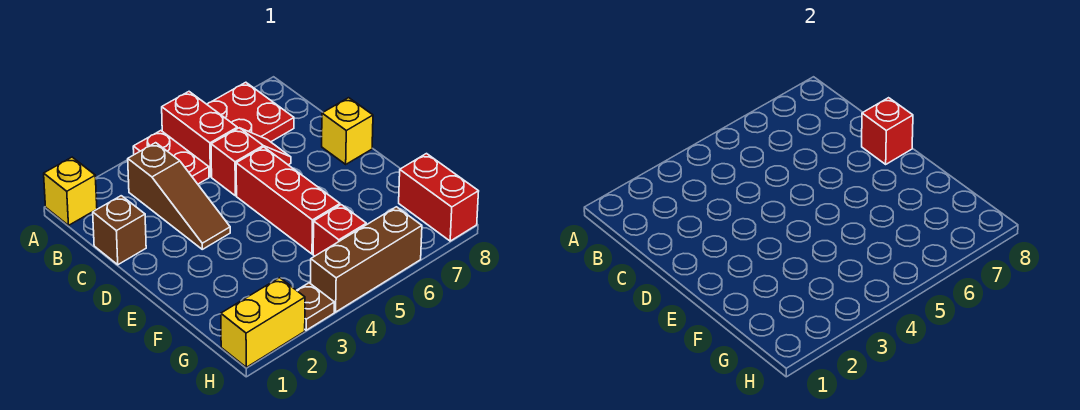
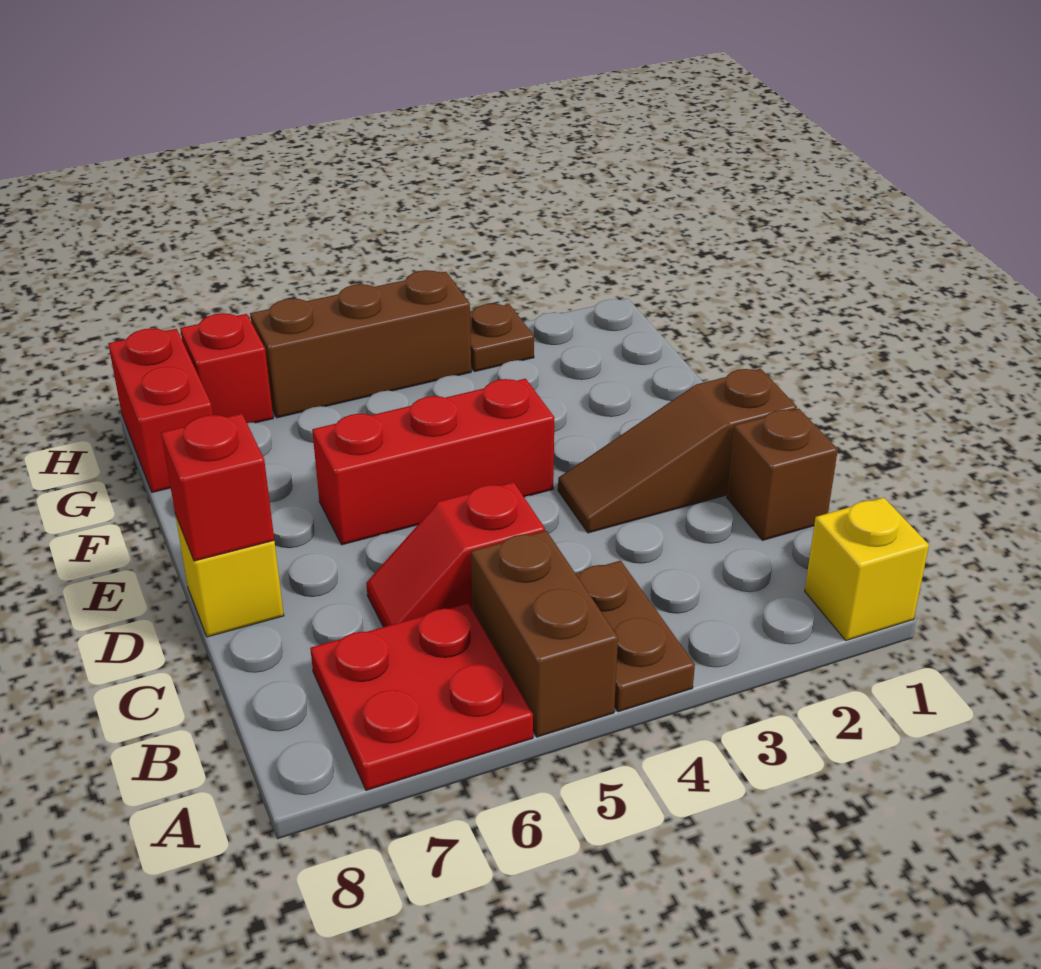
red 1x2 plate [133,131,209,184] -> brown 1x2 plate [575,561,695,712]
red 1x2 brick [162,92,237,177] -> brown 1x2 brick [471,531,618,737]
brown 1x3 slope [128,143,230,249] -> brown 1x3 slope turned to [558,369,797,533]
red 1x3 brick [236,147,340,254] -> red 1x3 brick turned to [312,379,554,545]
red 1x1 brick [313,205,366,256] -> red 1x1 brick moved to [180,313,273,423]
yellow 1x2 brick [221,278,305,367] -> none

